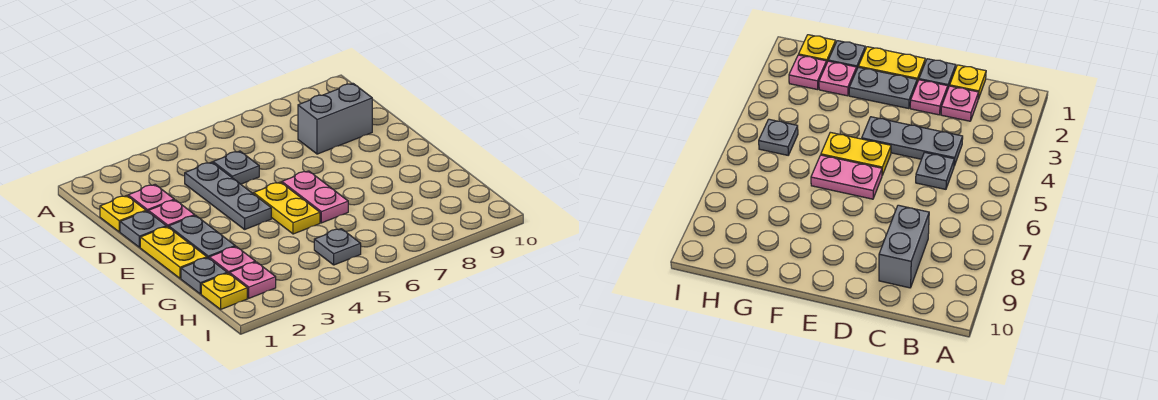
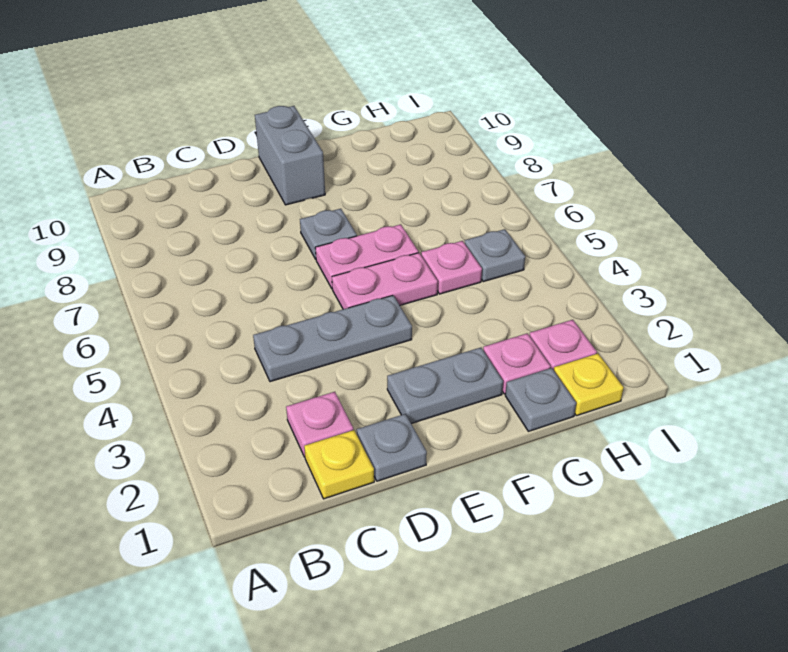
grey 1x1 plate [213,151,259,184] -> grey 1x1 plate moved to [300,209,357,259]
grey 1x2 brick [298,83,372,154] -> grey 1x2 brick moved to [255,106,325,205]
pink 1x1 plate [148,200,195,227] -> pink 1x1 plate moved to [421,241,482,294]
yellow 1x2 plate [140,227,207,278] -> none
yellow 1x2 plate [254,182,320,234] -> pink 1x2 plate [332,253,438,309]

